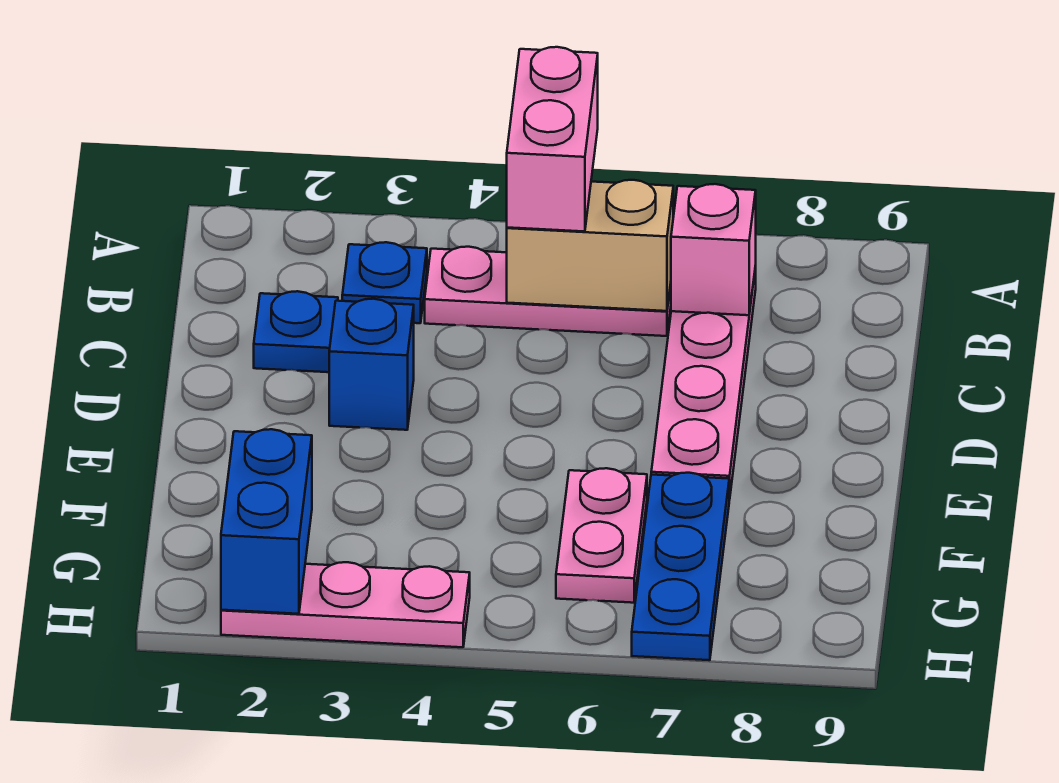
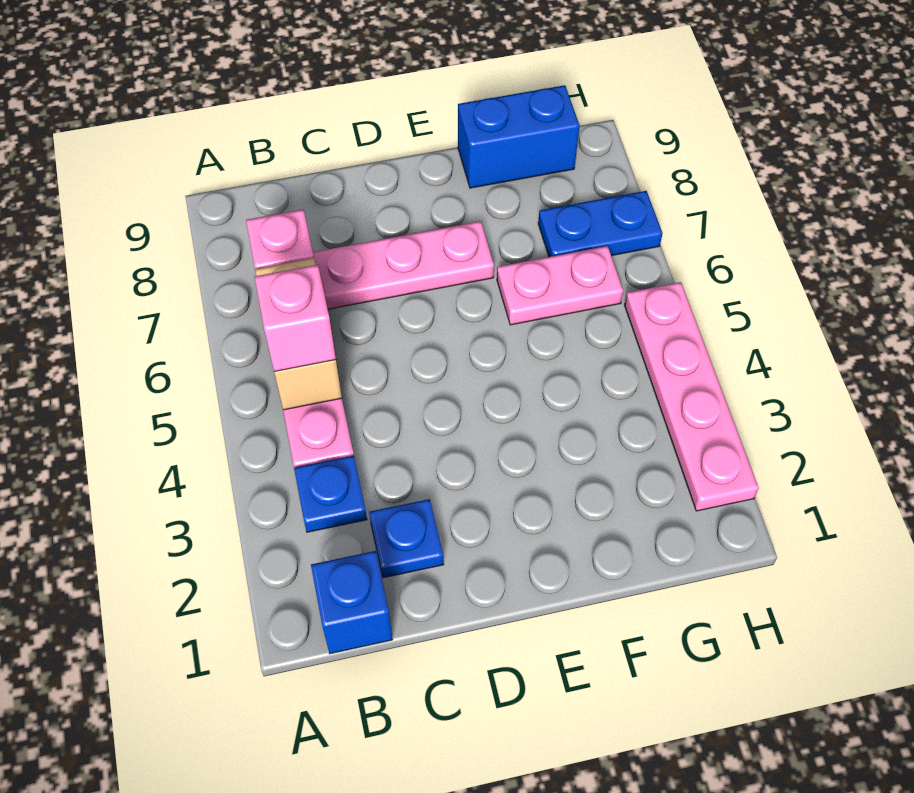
pink 1x2 brick [507,47,598,232] -> pink 1x1 brick [255,265,336,372]
blue 1x1 brick [329,299,414,430] -> blue 1x1 brick moved to [311,551,393,654]
blue 1x3 plate [632,473,729,660] -> blue 1x2 plate [538,191,663,257]
blue 1x2 brick [221,429,312,614] -> blue 1x2 brick moved to [458,85,580,188]
pink 1x3 plate [221,562,470,647] -> pink 1x4 plate [625,282,759,511]

